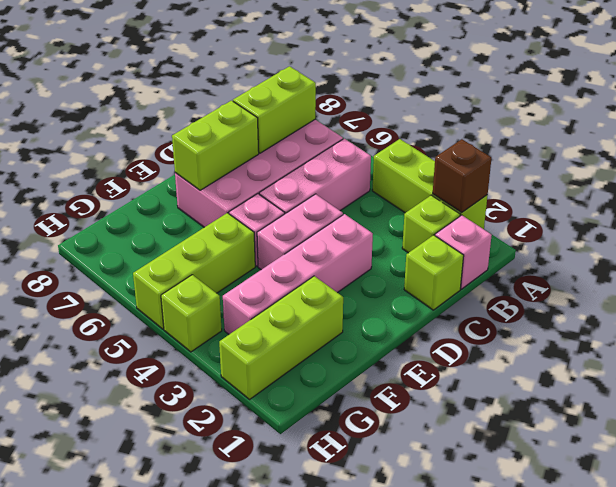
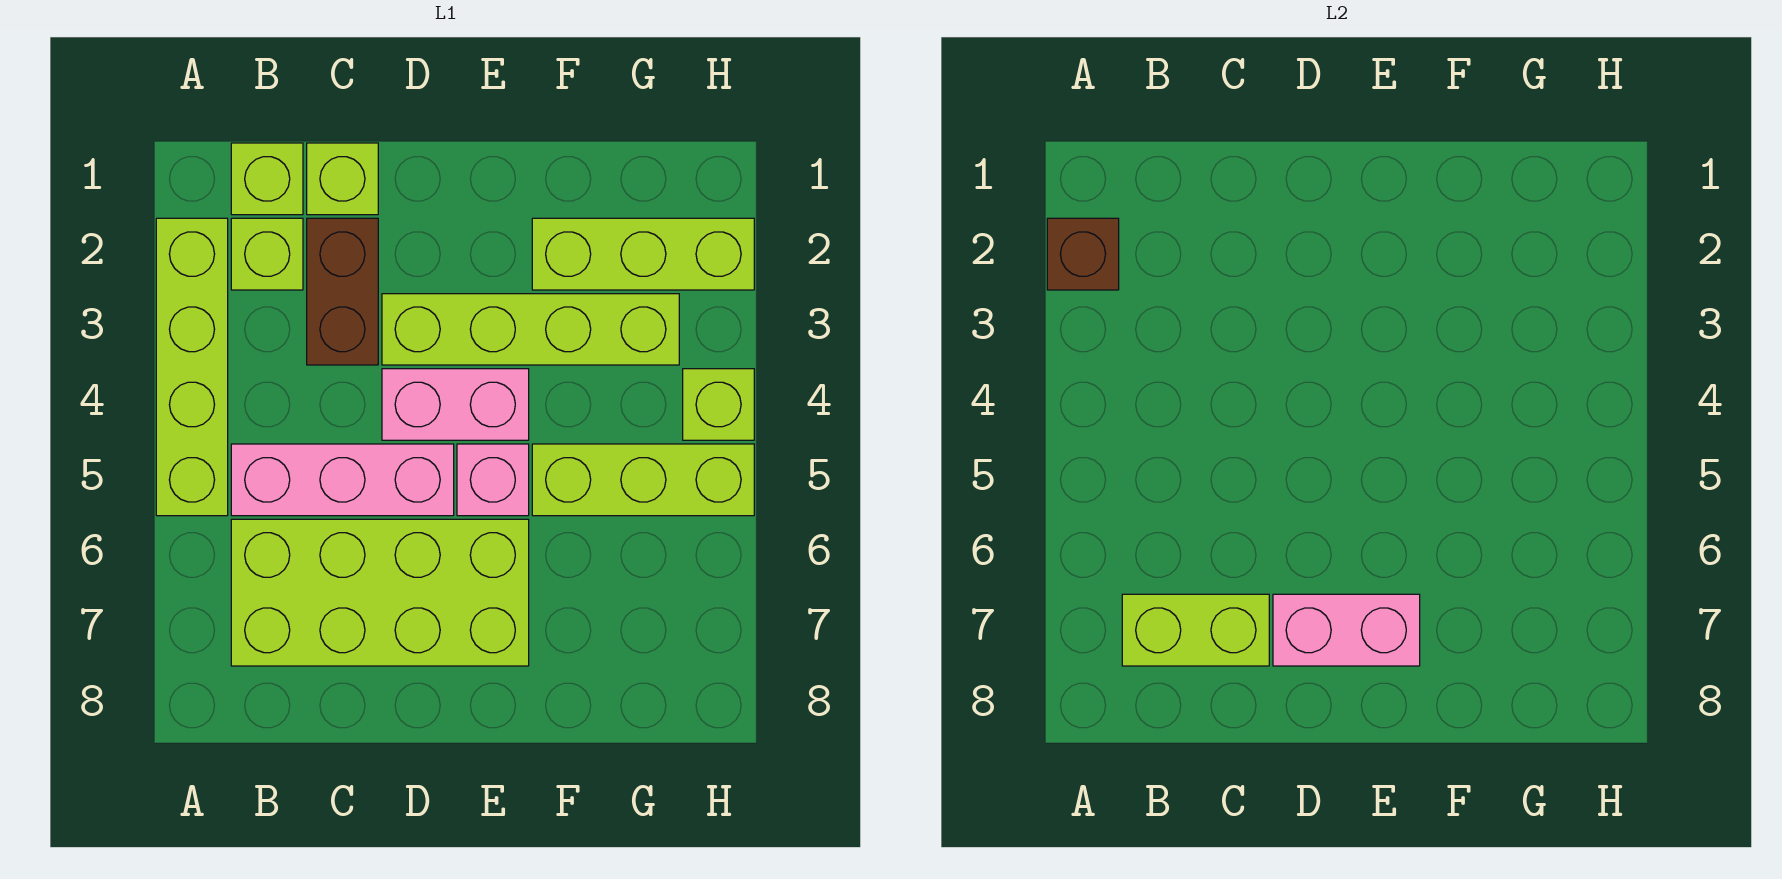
lime 1x3 brick [372,139,488,229] -> lime 1x4 brick [156,218,228,516]
pink 1x1 brick [435,215,492,289] -> lime 1x1 brick [231,143,303,215]
pink 2x4 brick [175,119,343,227] -> lime 2x4 brick [231,519,529,666]
none -> brown 1x2 brick [307,218,378,365]
pink 1x4 brick [223,214,373,334] -> lime 1x4 brick [382,294,679,365]
lime 1x2 brick [172,101,259,190] -> pink 1x2 brick [1273,594,1420,666]

